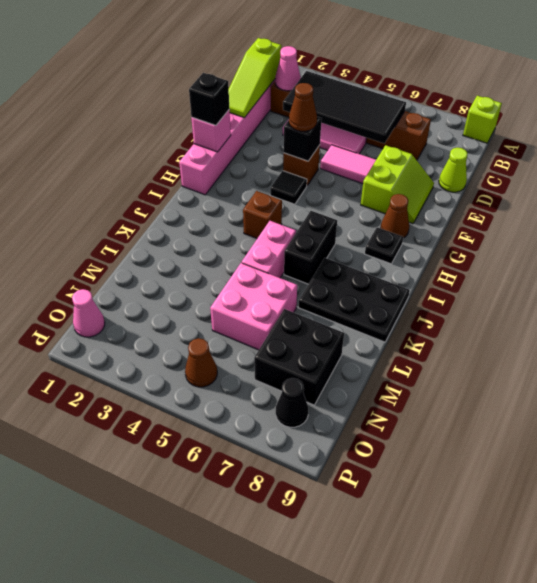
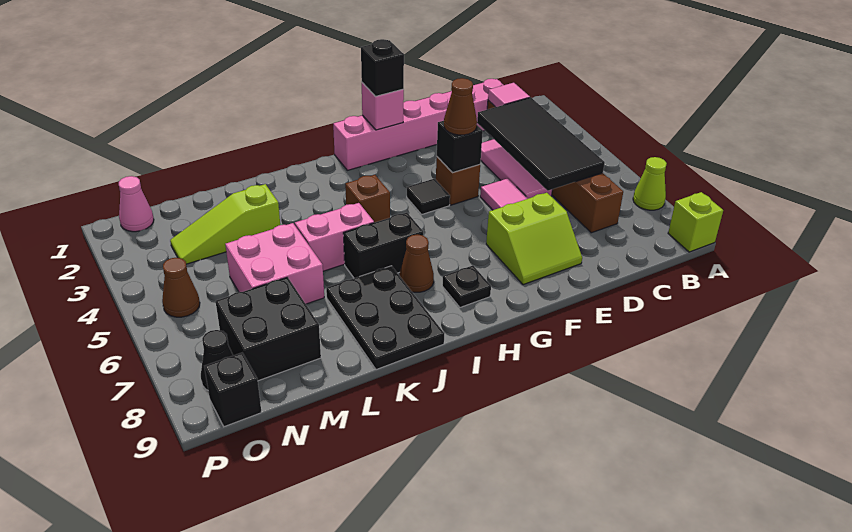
lime 1x3 slope [229,38,281,118] -> lime 1x3 slope moved to [170,184,280,264]
pink 1x1 cone [275,46,301,91] -> pink 1x1 tile [488,83,530,107]
lime 1x1 cone [439,148,468,192] -> lime 1x1 cone moved to [633,157,667,210]
brown 1x1 cone [381,194,409,238] -> brown 1x1 cone moved to [399,234,434,292]
none -> black 1x1 brick [204,353,261,427]

